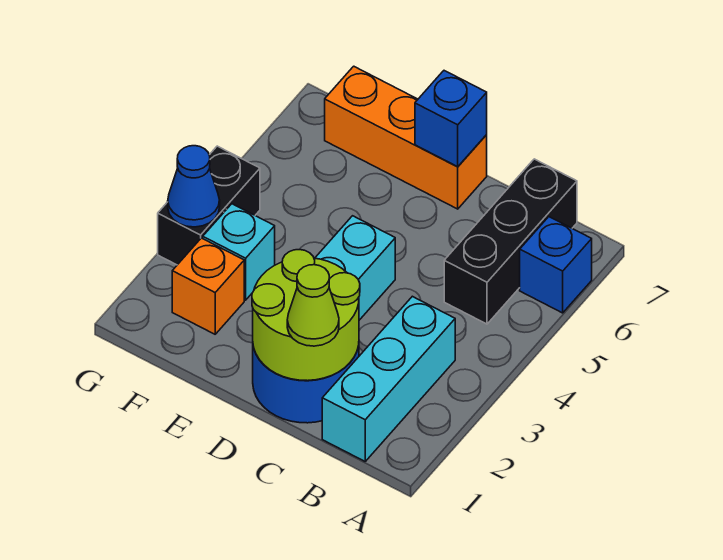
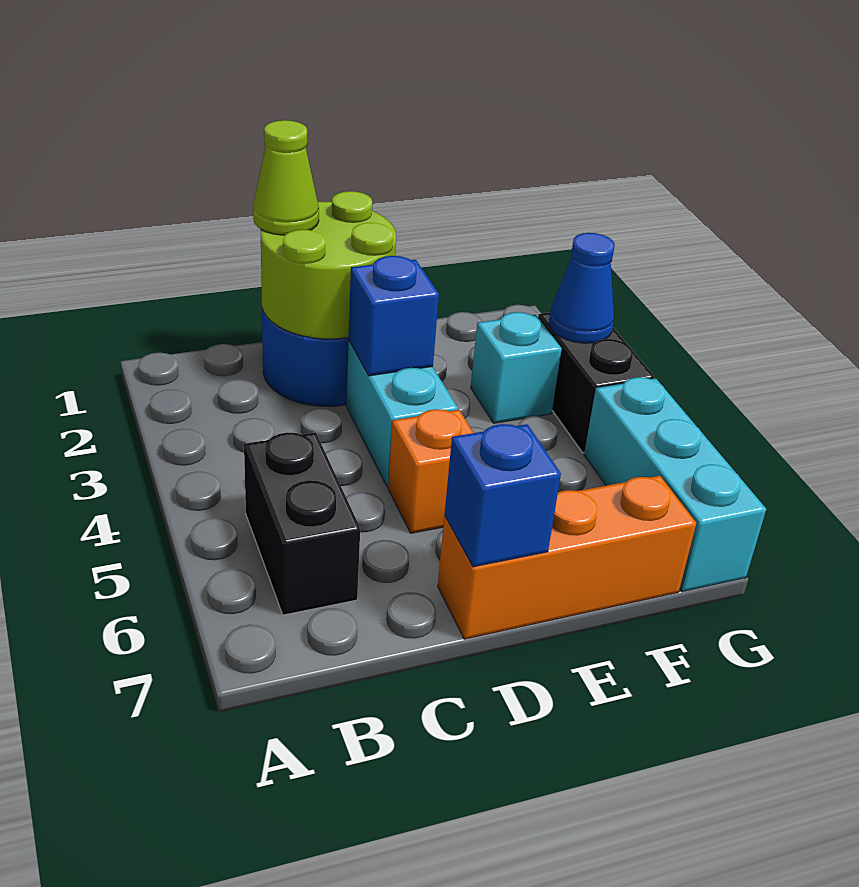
blue 1x1 brick [520,217,592,313] -> blue 1x1 brick moved to [349,256,439,376]
cyan 1x3 brick [322,296,455,461] -> cyan 1x3 brick moved to [584,377,766,592]
black 1x3 brick [444,159,577,324] -> black 1x2 brick [244,432,360,615]
orange 1x1 brick [172,238,244,334] -> orange 1x1 brick moved to [388,409,473,533]

